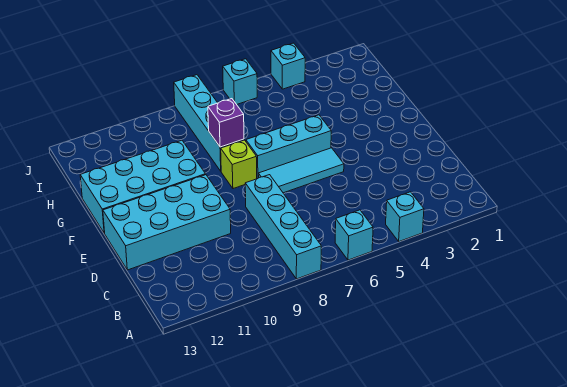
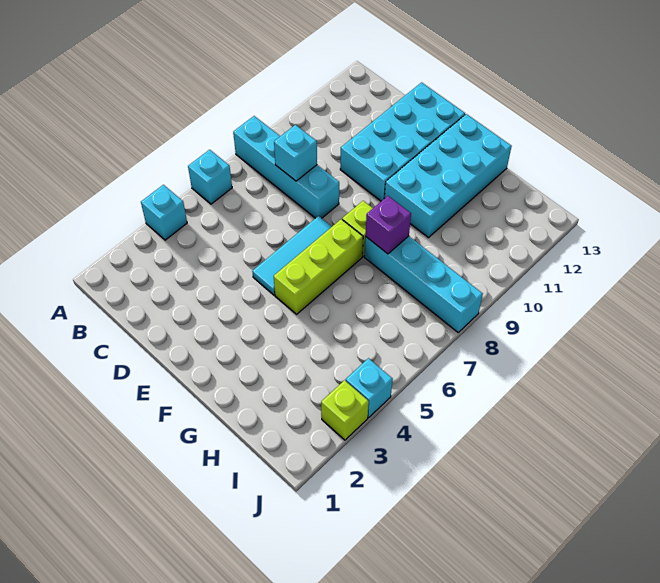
cyan 1x3 brick [246,115,331,179] -> lime 1x3 brick [274,219,363,314]
none -> lime 1x1 brick [321,380,369,440]
cyan 1x1 brick [223,59,257,104] -> cyan 1x1 brick moved to [274,125,317,181]

